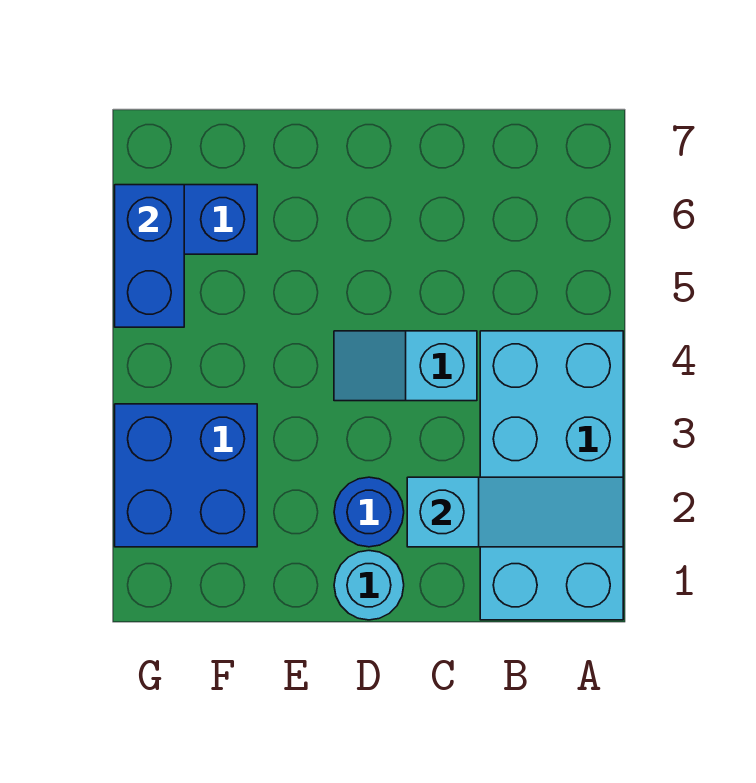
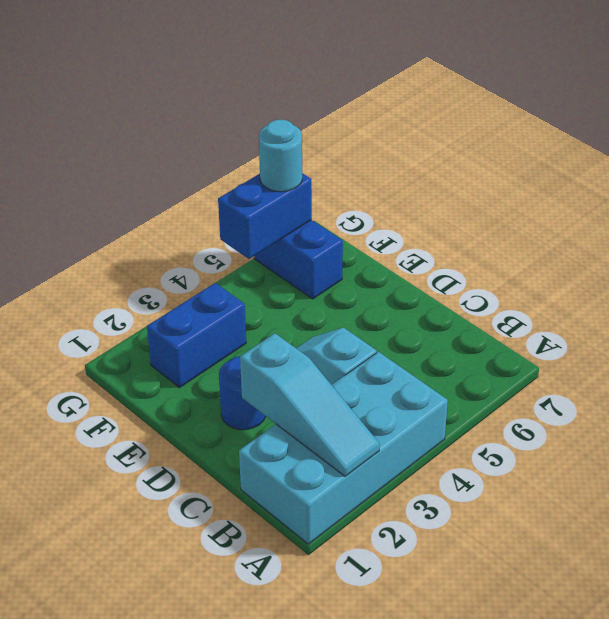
cyan 1x1 round brick [334,551,404,620] -> cyan 1x1 round brick moved to [259,120,302,192]
blue 2x2 brick [115,404,257,547] -> blue 1x2 brick [147,283,246,388]

